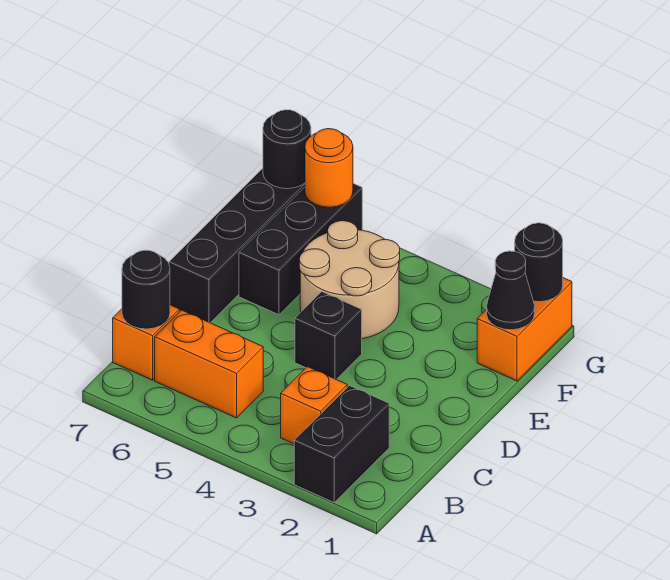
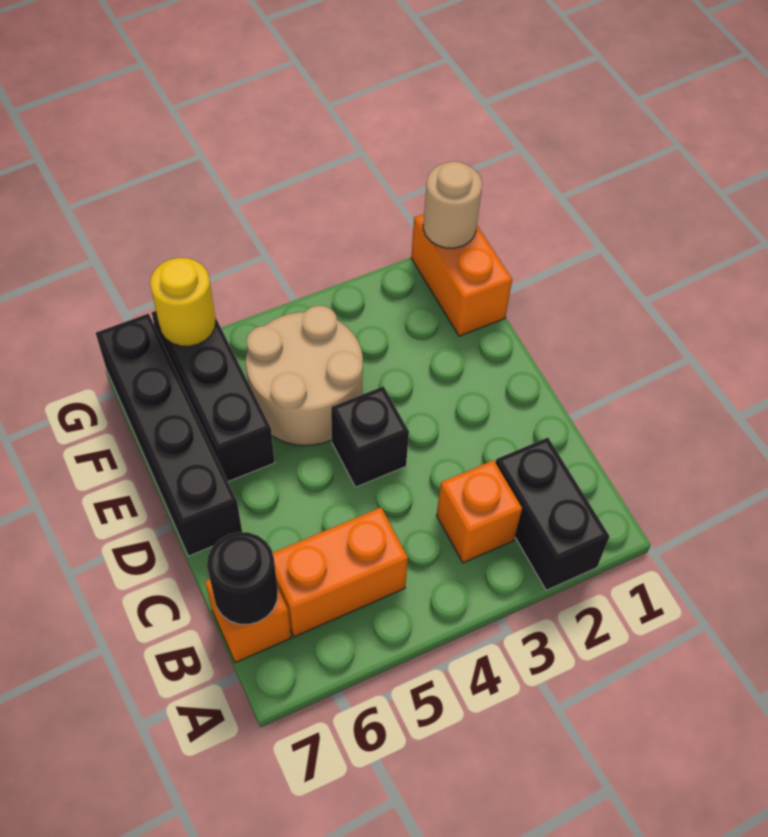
black 1x1 cone [487,251,535,330] -> none
black 1x1 round brick [515,223,563,302] -> tan 1x1 round brick [423,161,482,248]
orange 1x1 round brick [305,129,353,207] -> yellow 1x1 round brick [150,258,216,346]
black 1x1 round brick [263,110,311,189] -> none

